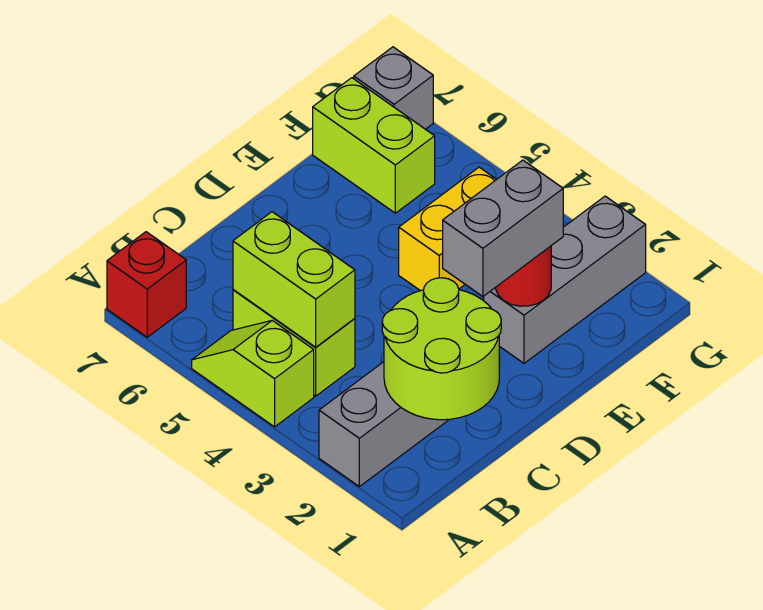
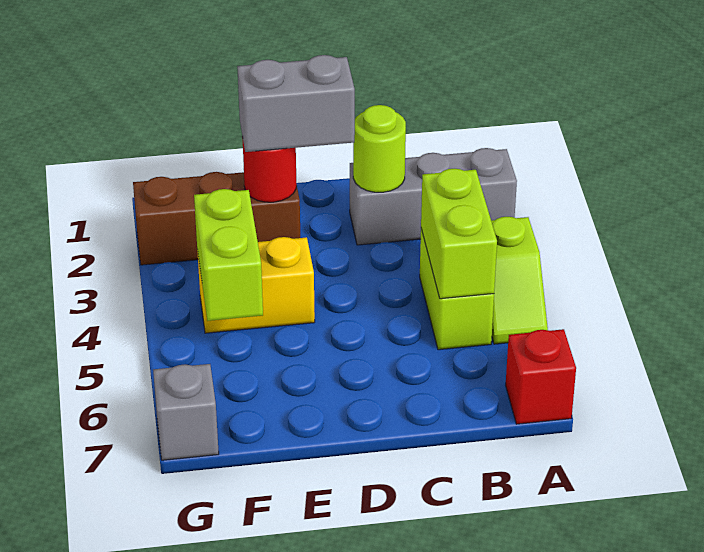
lime 2x2 round brick [382,278,501,420] -> lime 1x1 round brick [353,105,406,192]
grey 1x3 brick [484,196,646,363] -> brown 1x3 brick [133,172,300,265]
lime 1x2 brick [313,78,435,213] -> lime 1x2 brick moved to [194,189,263,321]

